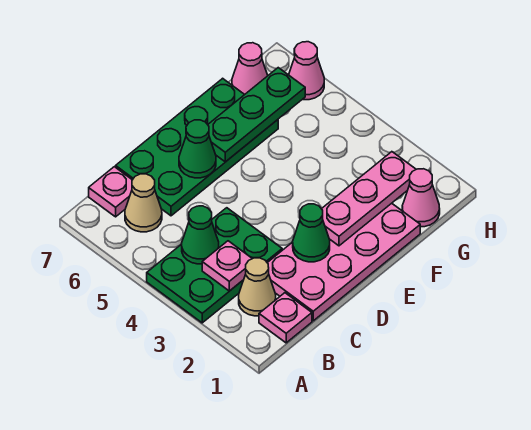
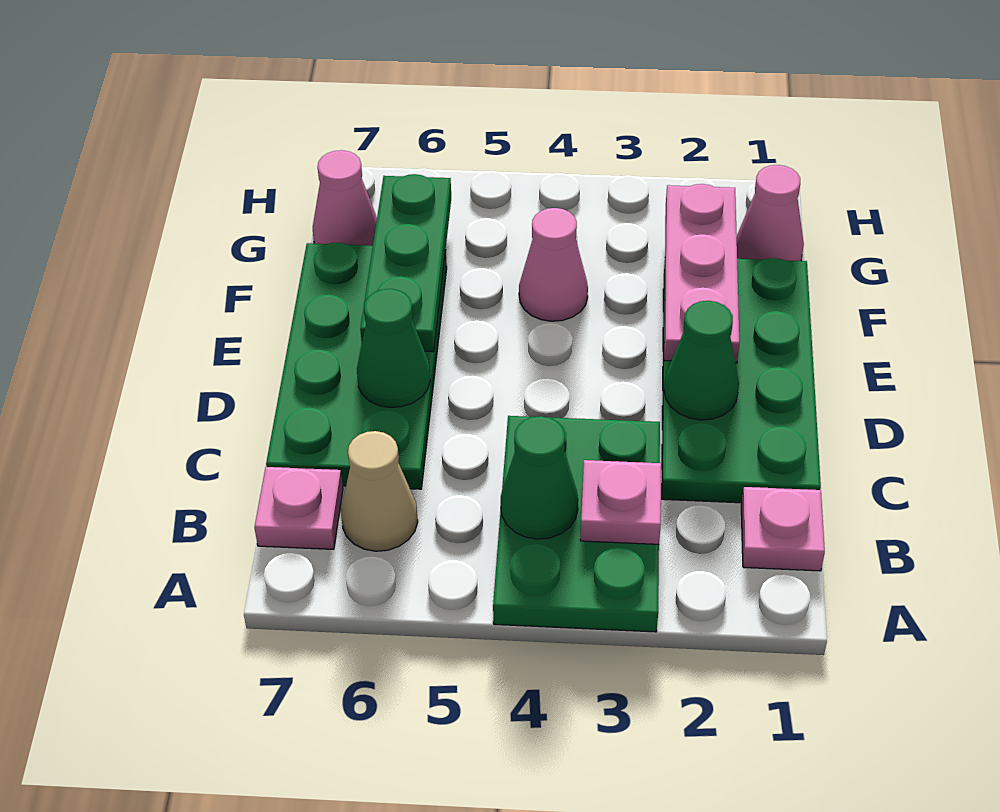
tan 1x1 cone [239,258,276,316] -> none
pink 2x4 plate [268,203,420,321] -> green 2x4 plate [662,258,821,503]
pink 1x1 cone [289,42,324,100] -> pink 1x1 cone moved to [519,208,588,321]

